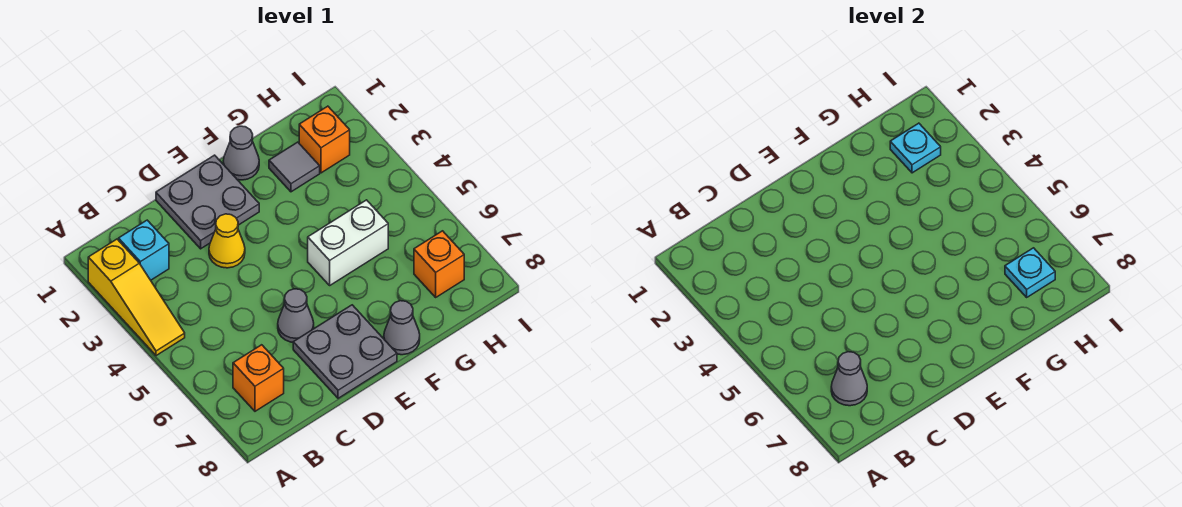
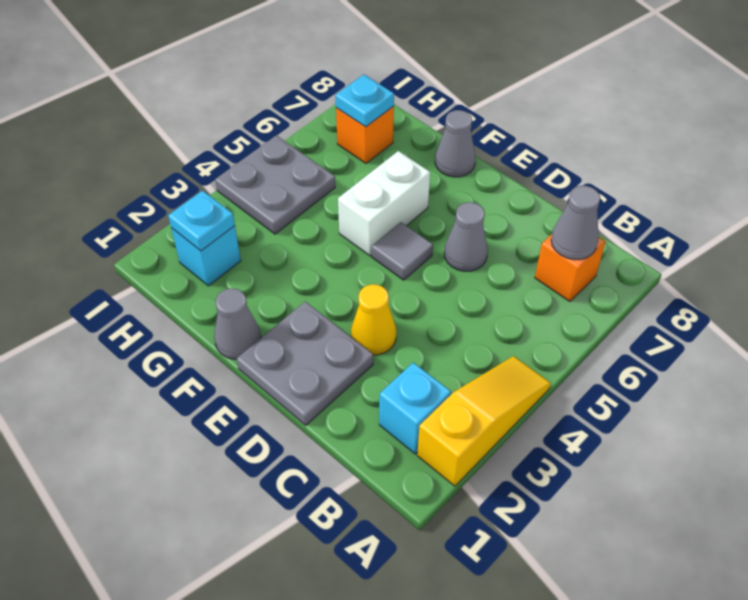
grey 2x2 plate [293,305,397,398] -> grey 2x2 plate moved to [215,135,335,234]
white 1x2 brick [308,200,388,285] -> white 1x2 brick turned to [338,151,430,256]
grey 1x1 tile [269,142,320,192] -> grey 1x1 tile moved to [372,222,433,280]
orange 1x1 brick [299,106,350,173] -> cyan 1x1 brick [171,226,241,286]

